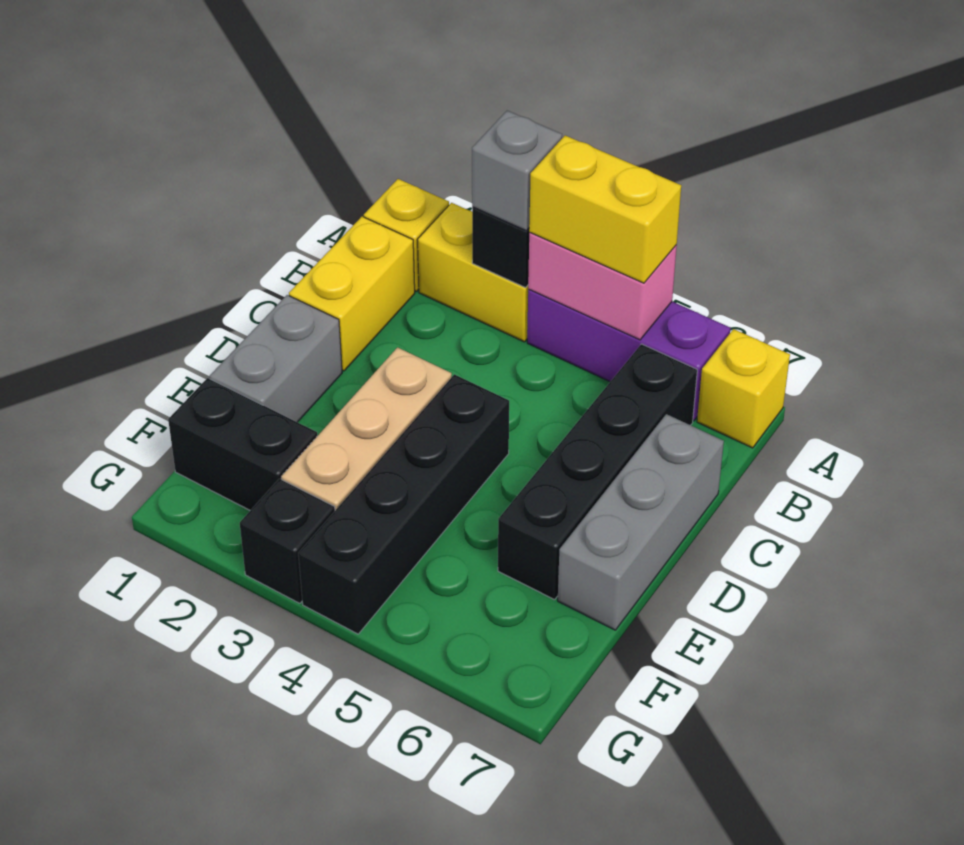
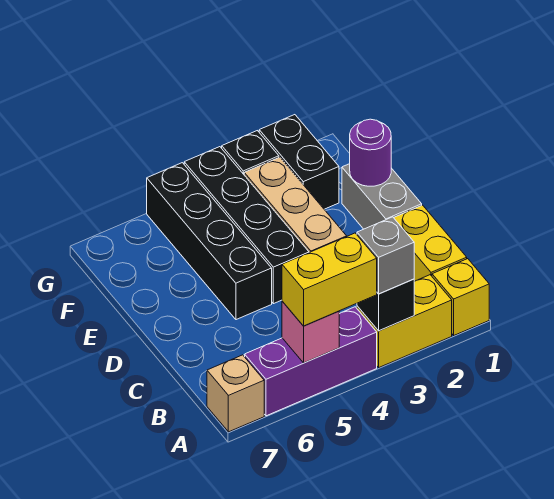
pink 1x2 brick [528,233,677,340] -> pink 1x1 brick [282,301,339,363]
yellow 1x1 brick [697,329,790,448] -> tan 1x1 brick [207,355,264,432]
black 1x4 brick [498,344,697,600] -> black 1x4 brick moved to [147,163,272,320]
grey 1x3 brick [558,414,724,630] -> none
none -> purple 1x1 round brick [350,119,391,186]
black 1x2 brick [168,378,317,510] -> black 1x2 brick turned to [259,115,339,209]

